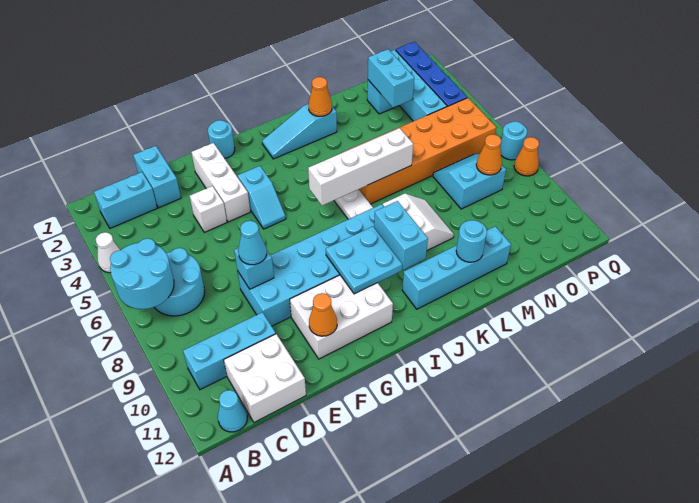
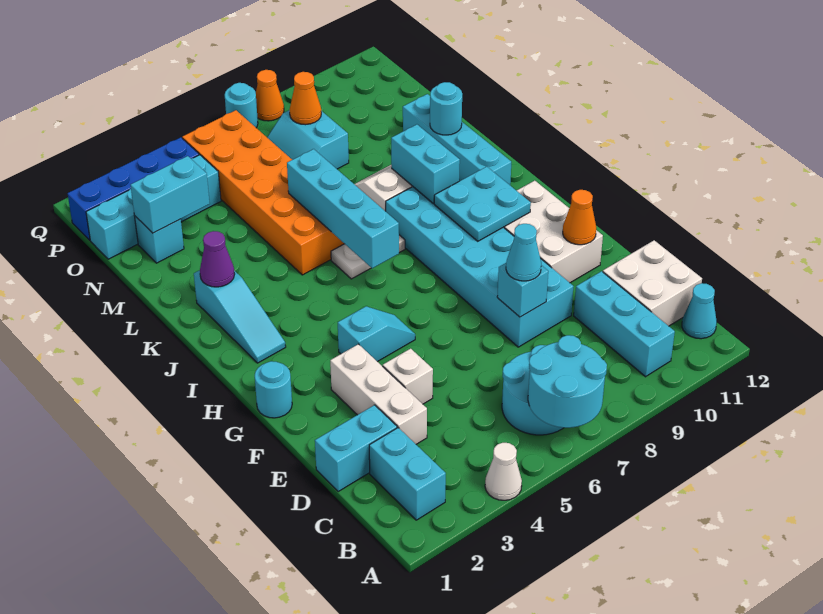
white 1x3 brick [191,143,250,222] -> white 1x3 brick turned to [330,344,427,444]
white 1x4 brick [308,128,413,205] -> cyan 1x4 brick [287,149,399,268]
cyan 1x2 brick [374,201,428,270] -> cyan 1x2 brick turned to [391,124,460,204]
orange 1x1 cone [308,77,332,116] -> purple 1x1 cone [200,231,235,287]

